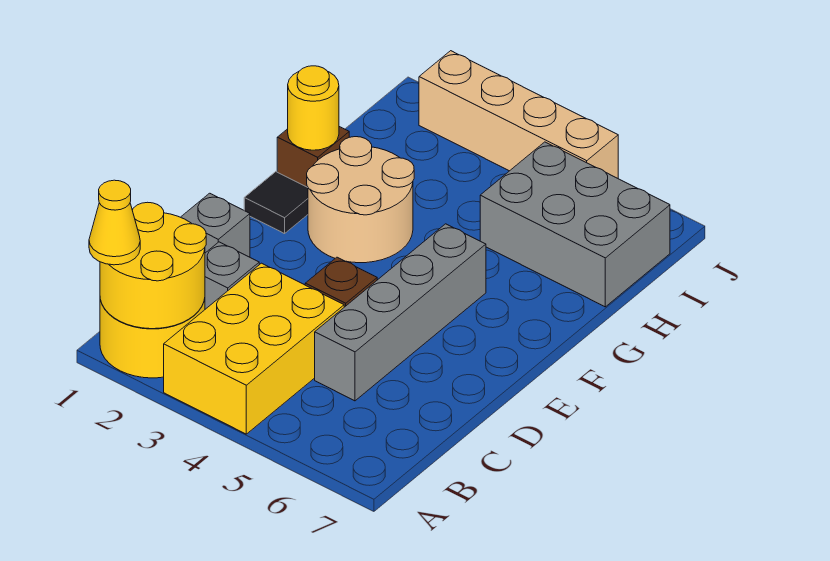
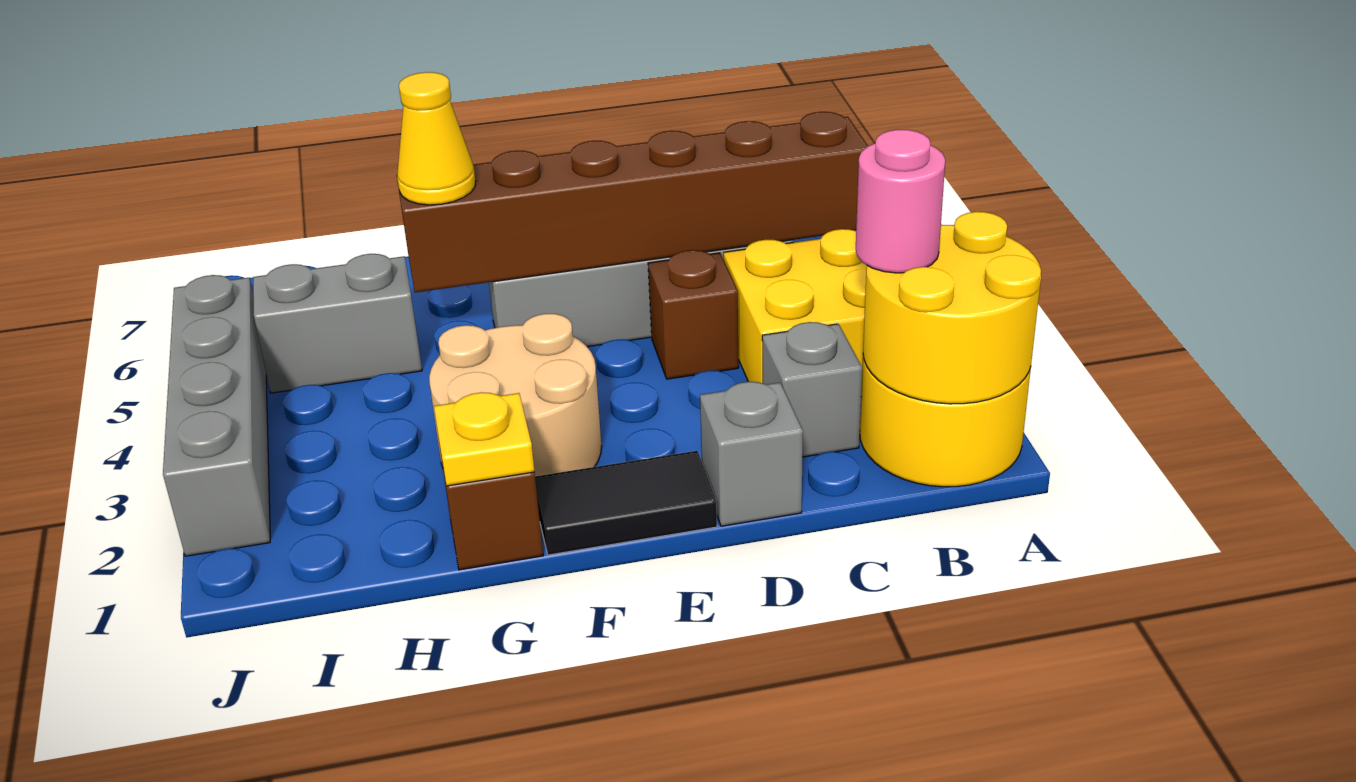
yellow 1x1 cone [89,180,140,265] -> yellow 1x1 cone moved to [397,72,476,205]
none -> pink 1x1 round brick [856,129,945,273]
none -> brown 1x6 brick [397,112,868,292]
black 1x1 tile [244,172,308,234] -> black 1x2 tile [535,451,717,555]
yellow 1x1 round brick [288,66,339,150] -> yellow 1x1 plate [434,392,535,486]
grey 2x3 brick [480,142,670,307] -> grey 1x2 brick [253,254,422,393]
tan 1x4 brick [419,51,618,178] -> grey 1x4 brick [163,275,270,556]

